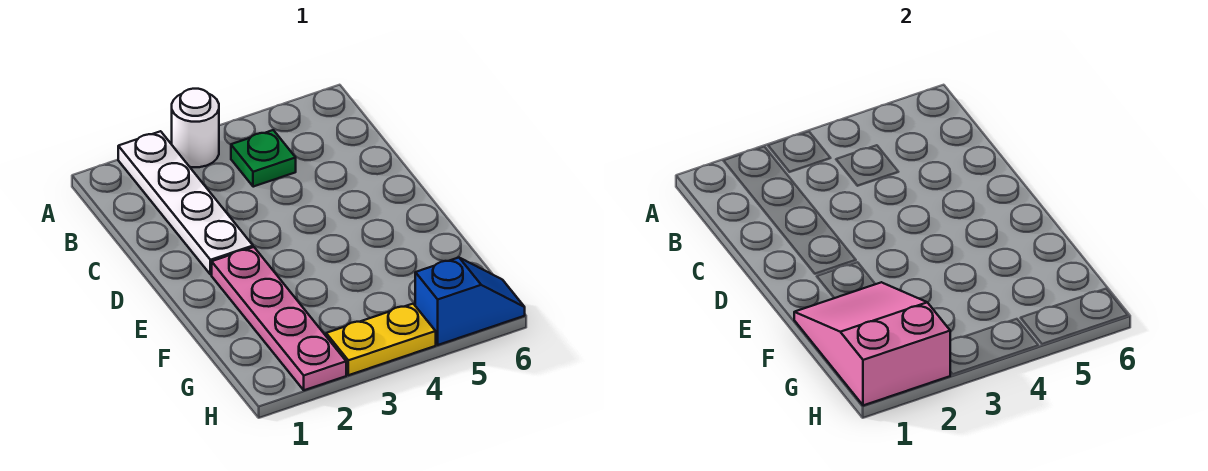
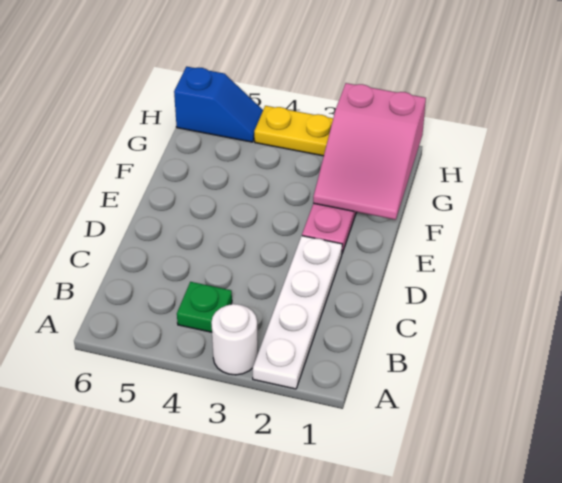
blue 1x2 slope [415,258,525,345] -> blue 1x2 slope turned to [174,67,263,142]

